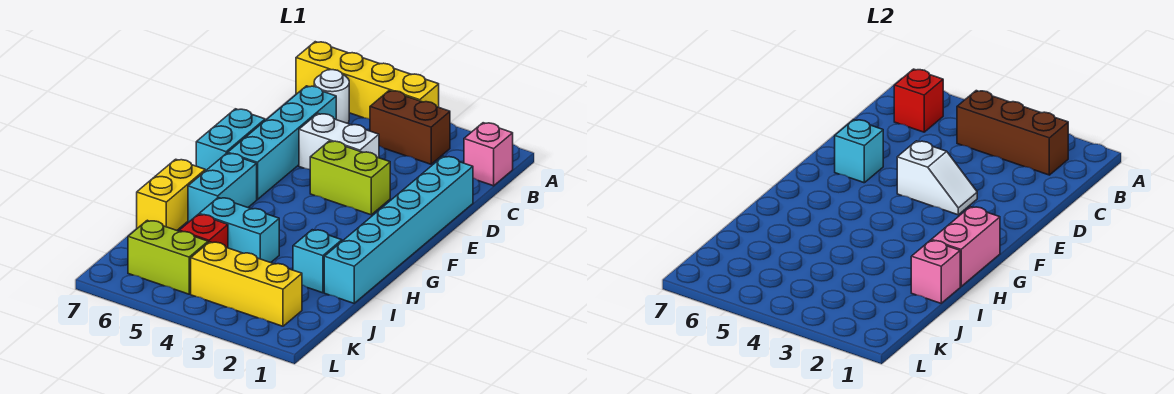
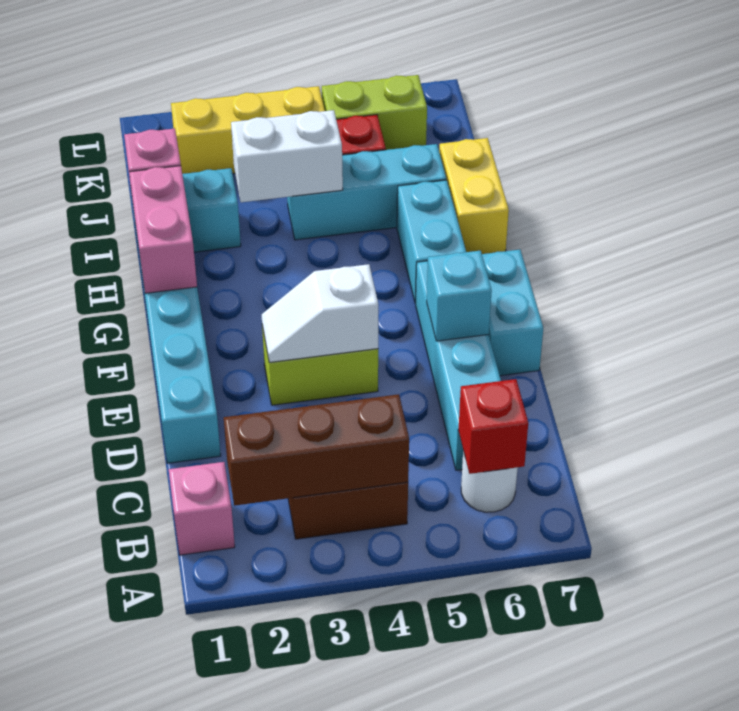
yellow 1x4 brick [296,42,439,119] -> none
white 1x2 brick [299,114,379,169] -> white 1x2 brick moved to [231,110,343,202]
cyan 1x2 brick [199,198,279,263] -> cyan 1x3 brick [287,144,446,240]

